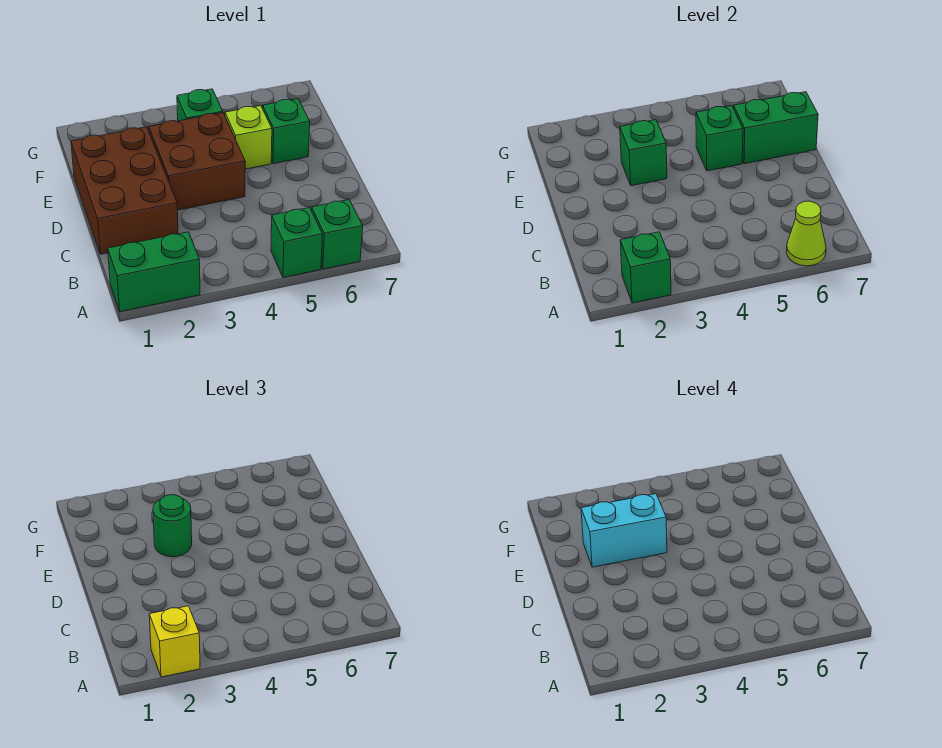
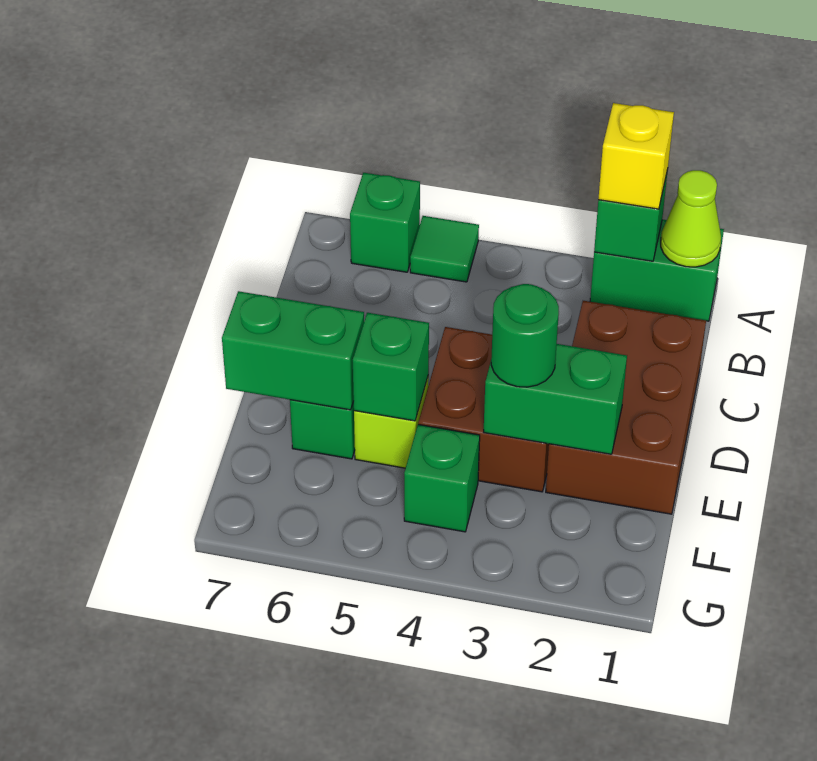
green 1x1 brick [271,208,322,278] -> green 1x1 tile [410,216,479,282]
lime 1x1 cone [786,201,826,266] -> lime 1x1 cone moved to [661,170,721,267]
cyan 1x2 brick [581,494,667,567] -> none
green 1x1 brick [620,120,667,186] -> green 1x2 brick [484,344,627,454]

